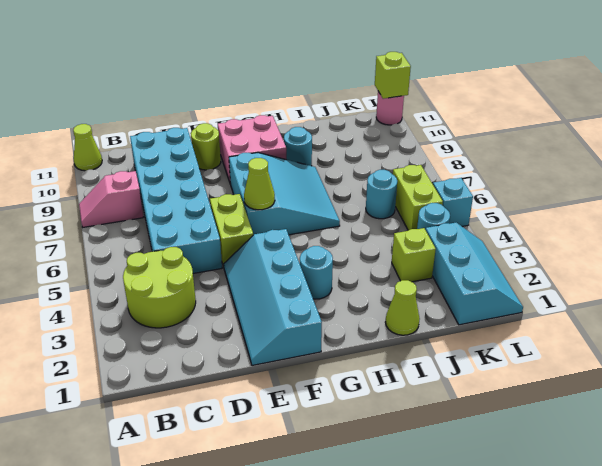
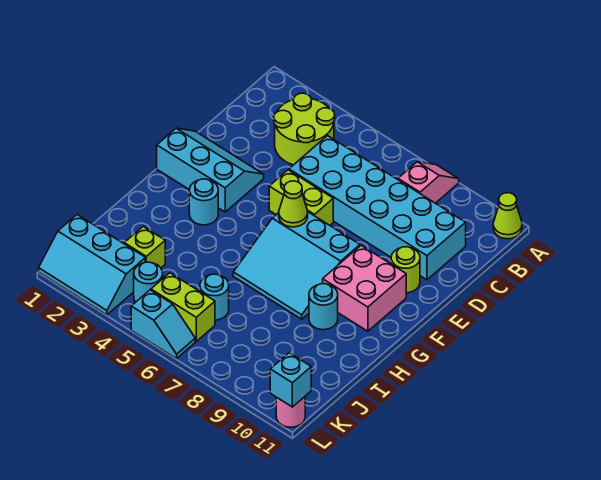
cyan 2x4 slope [224,229,322,365] -> cyan 2x3 slope [157,128,264,212]
lime 1x1 cone [385,280,420,335] -> none
lime 1x1 brick [375,52,411,99] -> cyan 1x1 brick [270,353,311,407]

